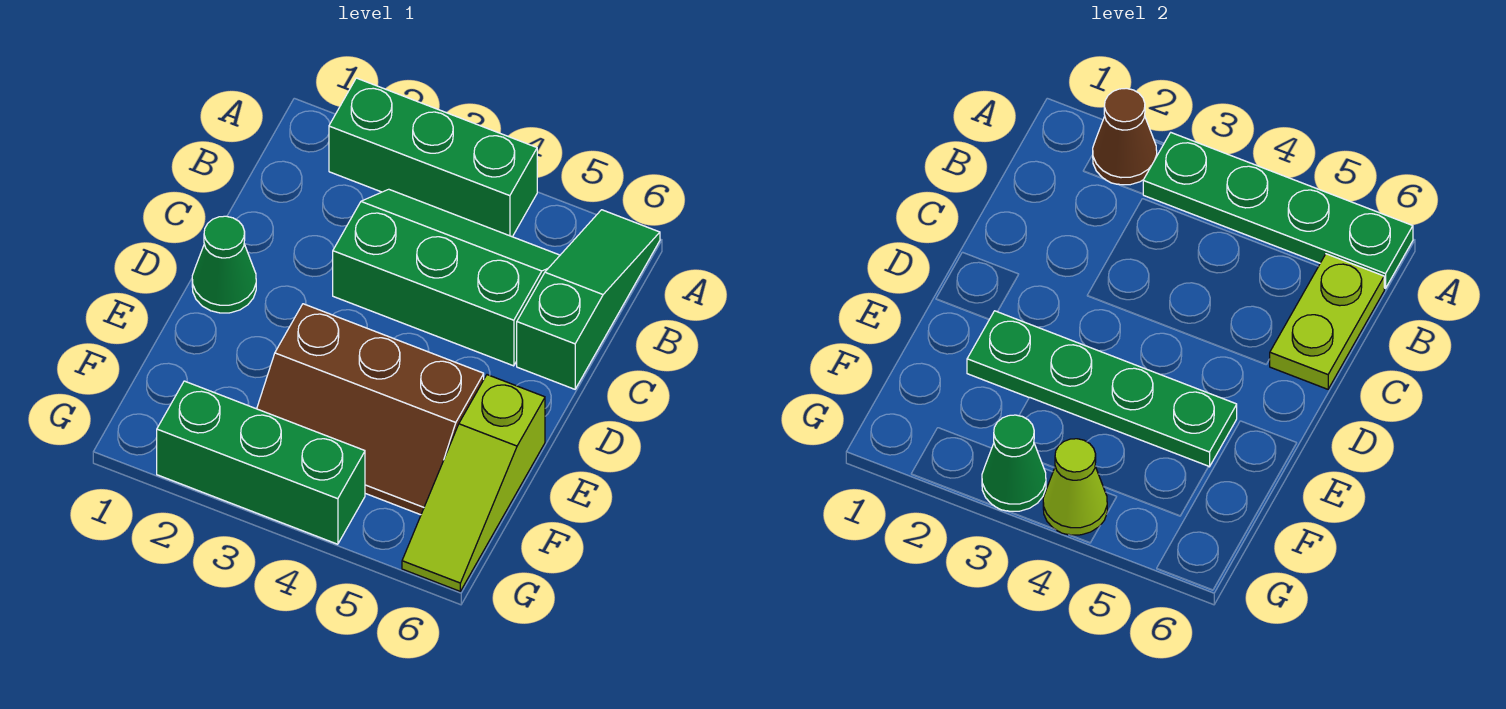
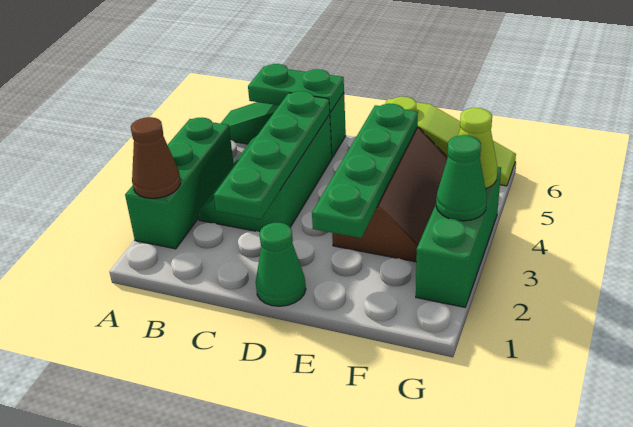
green 1x4 plate [1143,133,1413,288] -> green 1x4 plate moved to [214,91,330,219]
lime 1x2 plate [1269,254,1384,389] -> green 1x2 plate [248,64,344,113]

